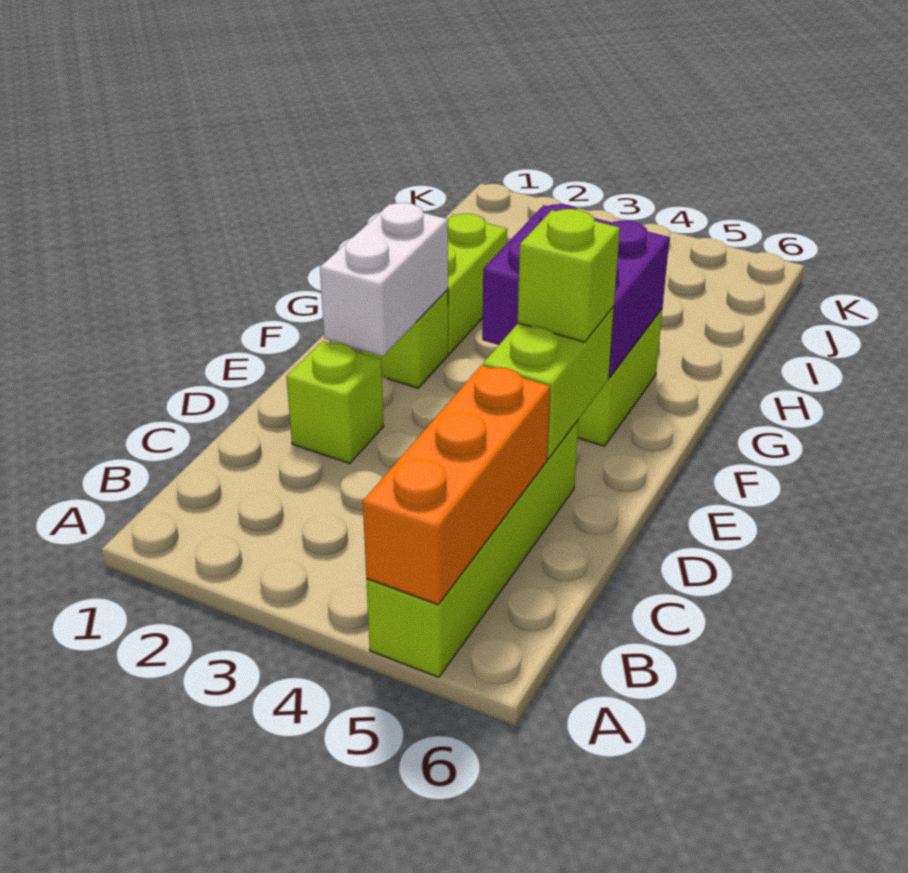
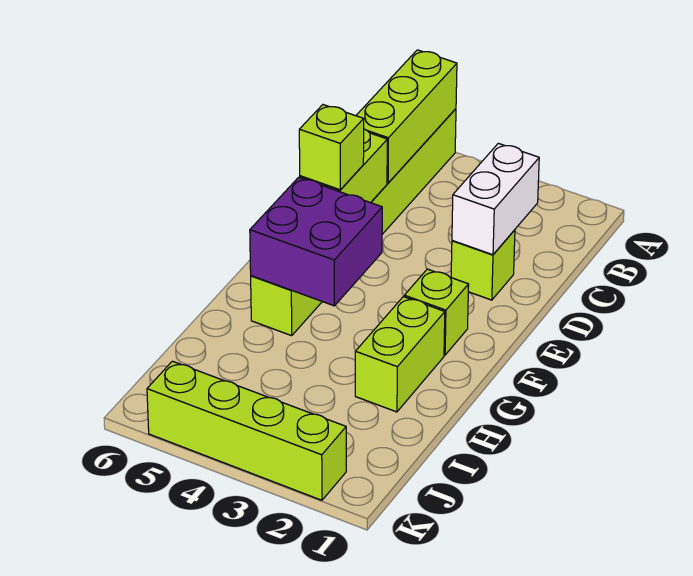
orange 1x3 brick [363,365,550,605] -> lime 1x3 brick [356,50,457,183]
white 1x2 brick [320,203,448,356] -> white 1x2 brick moved to [452,143,539,255]
none -> lime 1x4 brick [147,361,346,500]

